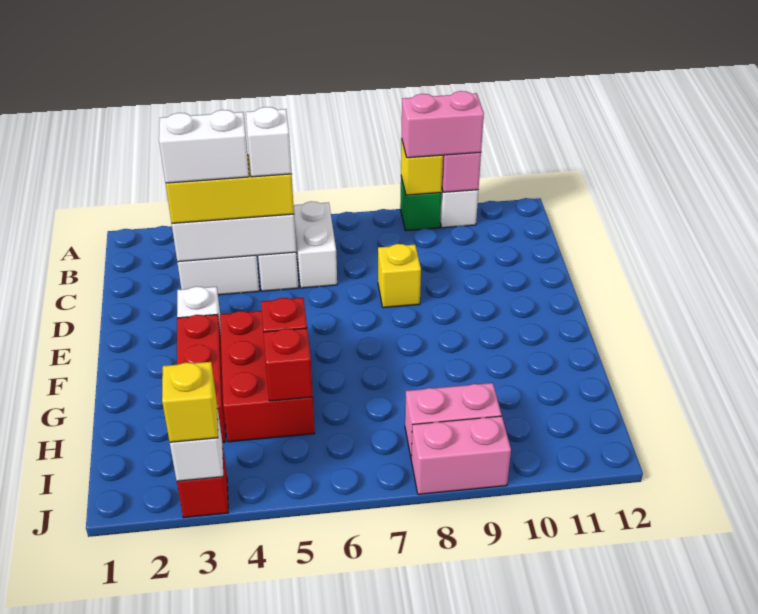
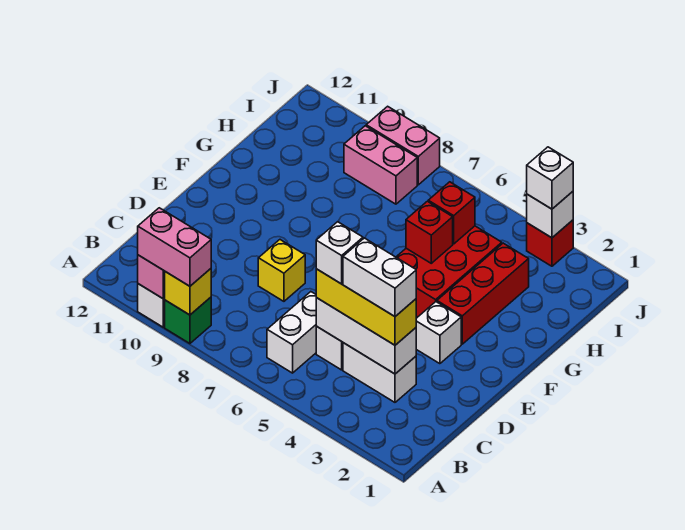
yellow 1x1 brick [162,362,218,442] -> white 1x1 brick [527,147,573,209]

